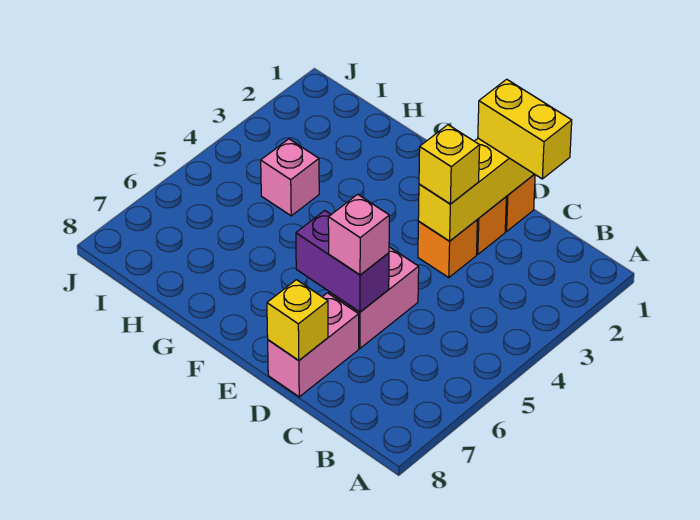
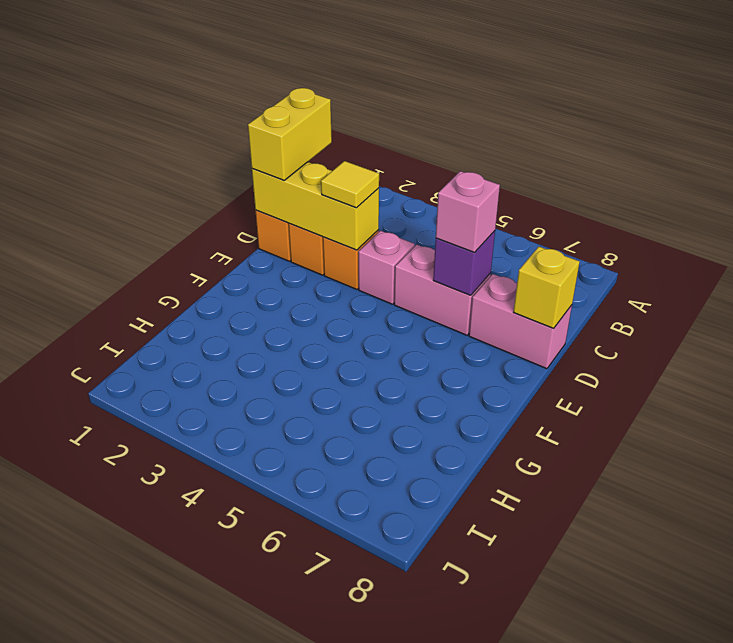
yellow 1x1 brick [419,125,480,204] -> yellow 1x1 tile [321,161,379,208]
purple 1x2 brick [296,211,389,312] -> purple 1x1 brick [433,231,495,295]
pink 1x1 brick [261,139,319,216] -> pink 1x1 brick moved to [359,231,415,304]

